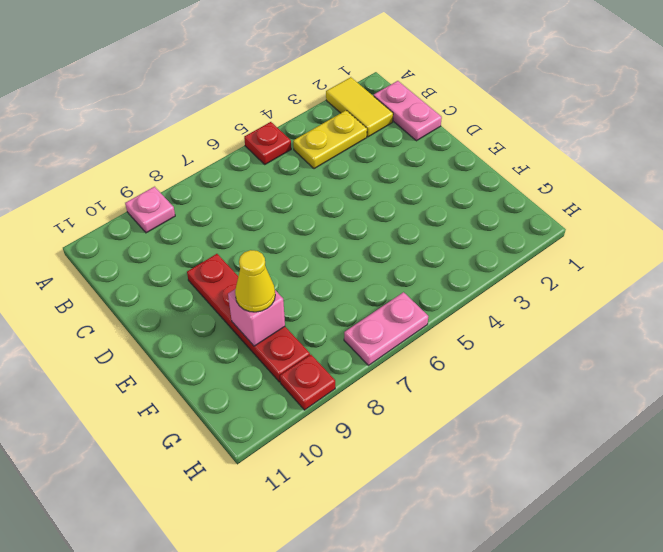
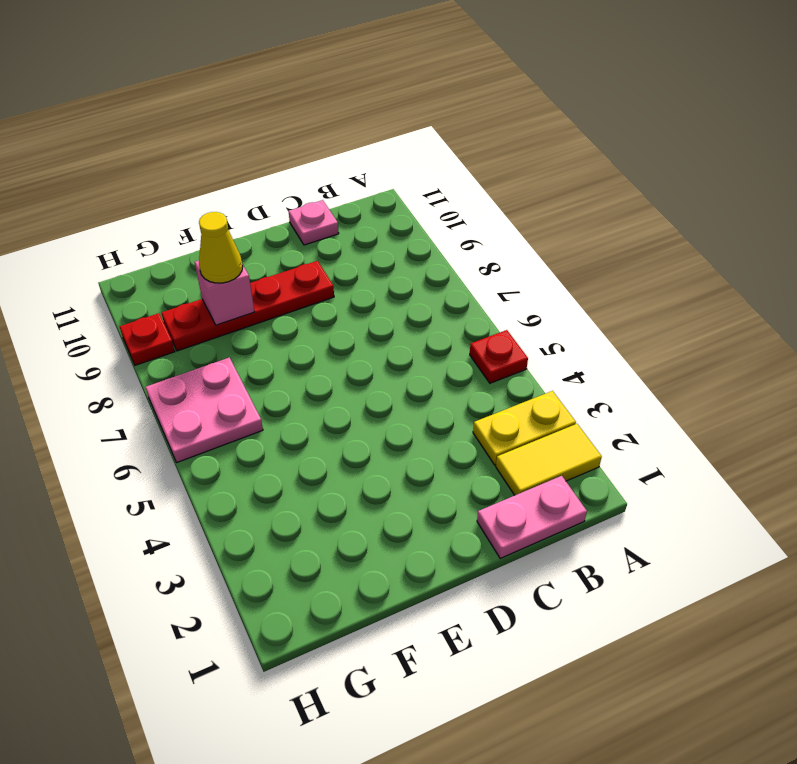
pink 1x1 plate [125,187,175,233] -> pink 1x1 plate moved to [289,200,339,245]
yellow 1x2 plate [293,110,367,169] -> yellow 1x2 plate turned to [473,391,576,465]
pink 1x2 plate [344,292,428,365] -> pink 2x2 plate [146,357,263,462]

